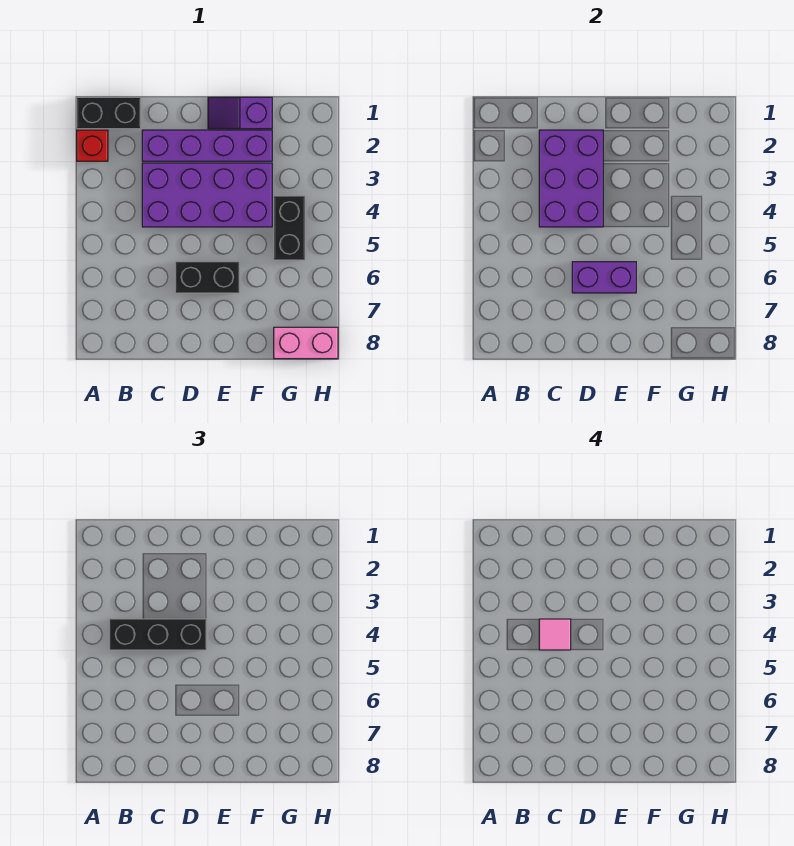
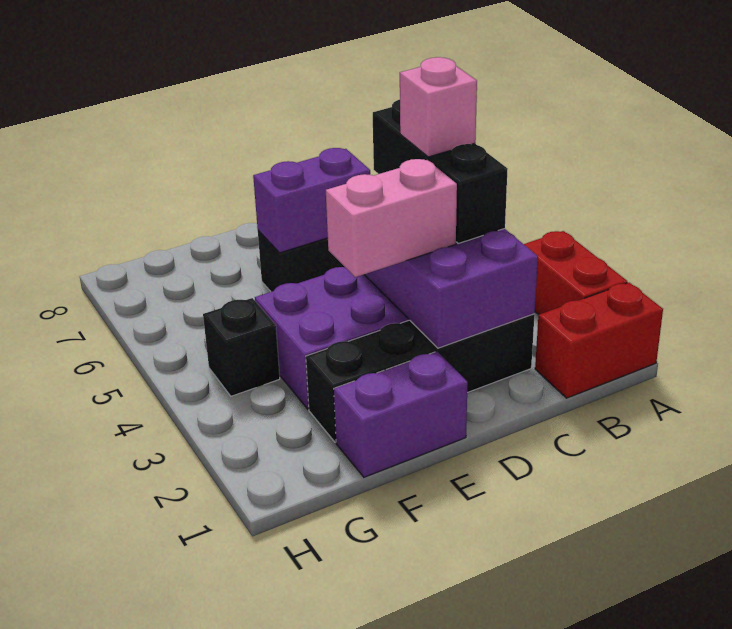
black 1x2 brick [77,97,141,129] -> red 1x2 brick [535,282,663,398]
red 1x1 brick [77,130,108,161] -> red 1x2 brick [524,231,627,315]
black 1x3 brick [109,619,206,650] -> black 1x3 brick turned to [373,100,508,243]
purple 1x4 brick [142,130,272,161] -> black 1x4 brick [306,314,535,442]
pink 1x1 tile [539,619,571,650] -> pink 1x1 brick [400,57,477,157]
purple 1x2 slope [208,97,272,129] -> purple 1x2 brick [334,352,468,477]
black 1x2 brick [274,196,305,260] -> black 1x1 brick [203,298,280,396]
pink 1x2 brick [274,327,338,359] -> pink 1x2 brick moved to [326,159,457,277]

